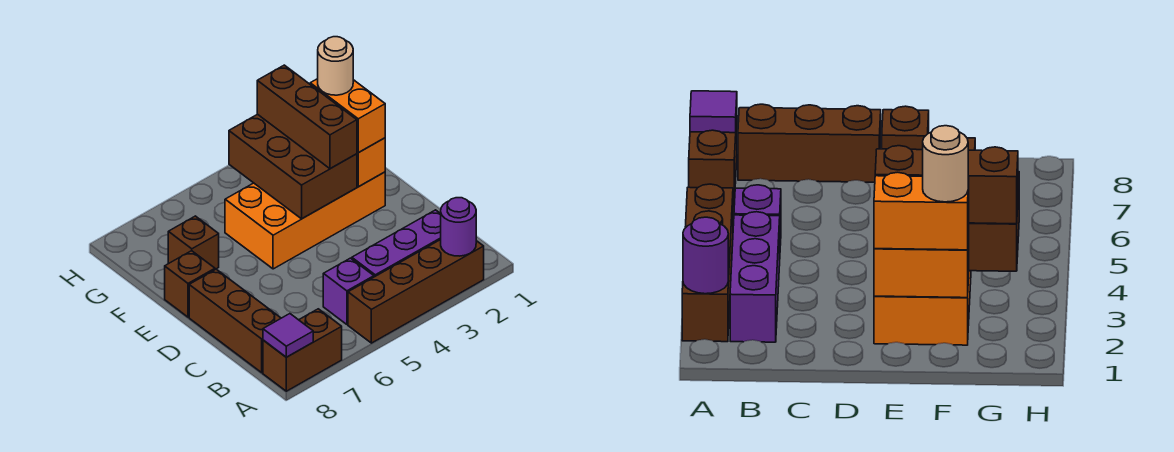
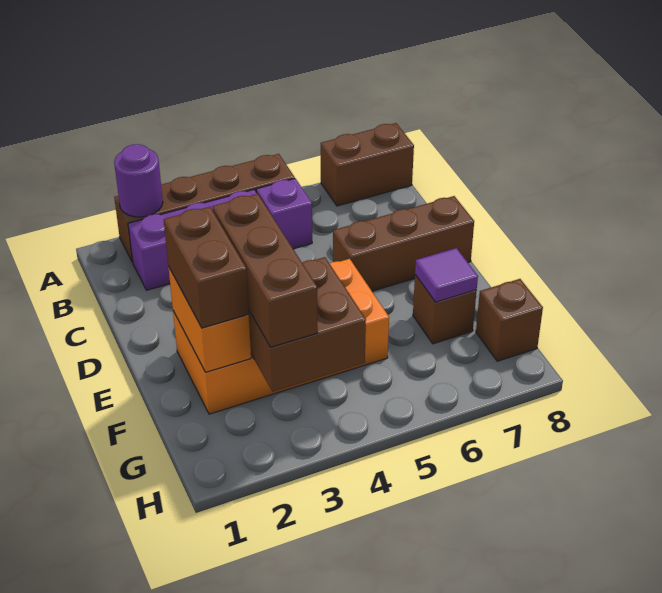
purple 1x1 tile [263,314,313,357] -> purple 1x1 tile moved to [415,248,478,302]
brown 1x3 brick [189,269,281,373] -> brown 1x3 brick turned to [333,196,474,291]
orange 1x2 brick [310,79,385,153] -> brown 1x2 brick [164,207,249,328]
brown 2x3 brick [229,114,357,219] -> brown 2x2 brick [249,257,366,392]
brown 1x1 brick [165,251,215,317] -> brown 1x1 brick moved to [476,279,543,361]
tan 1x1 round brick [318,37,353,95] -> none

